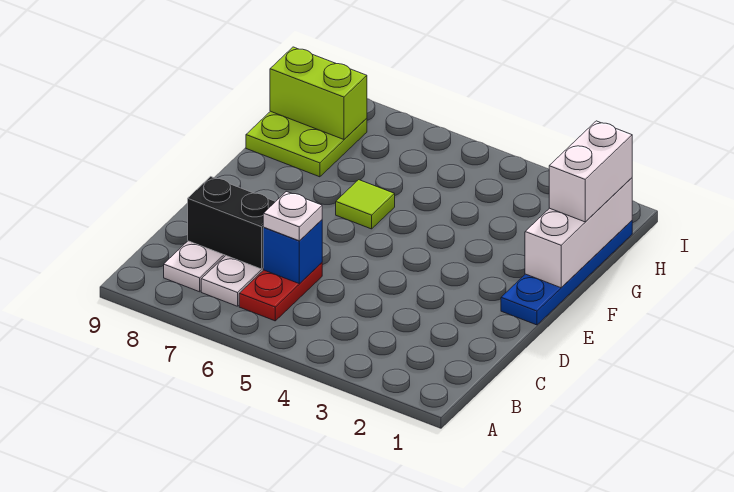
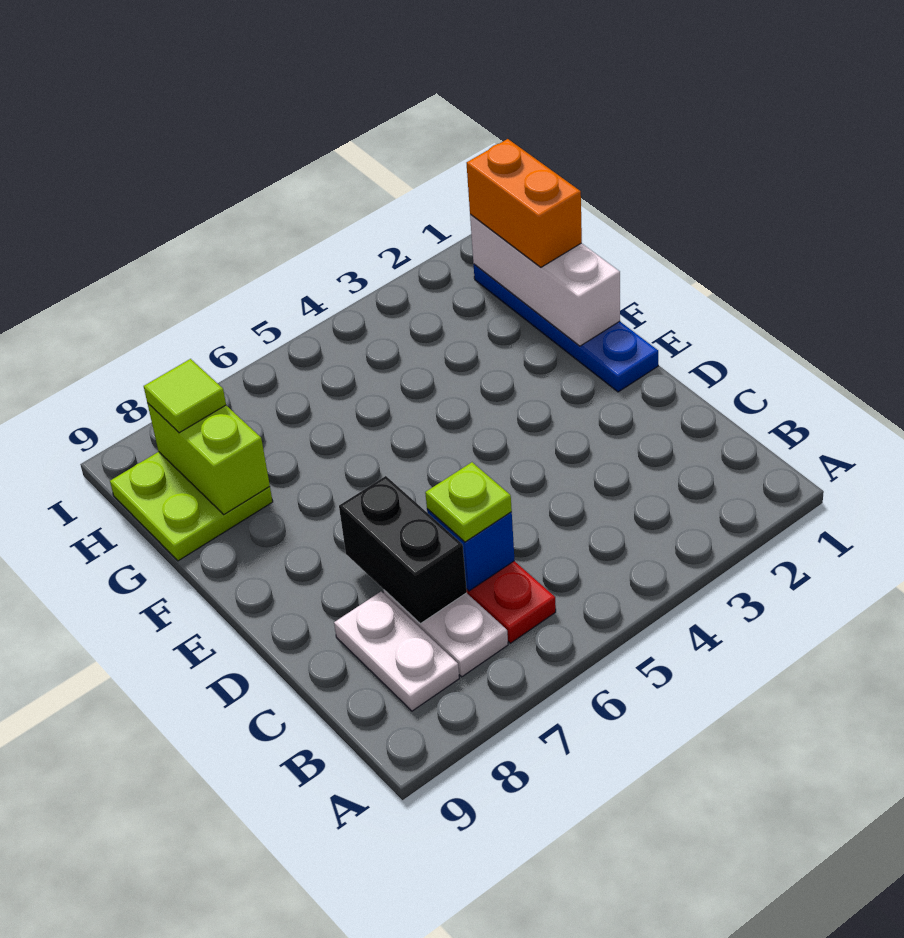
white 1x1 plate [263,192,322,241] -> lime 1x1 plate [425,462,512,542]
black 1x2 brick [188,177,276,269] -> black 1x2 brick turned to [339,476,467,624]
lime 1x1 tile [336,180,395,229] -> lime 1x1 tile moved to [144,359,226,433]
white 1x2 brick [549,121,632,222] -> orange 1x2 brick [467,139,582,267]
lime 1x2 brick [270,47,367,139] -> lime 1x2 brick turned to [147,403,270,514]

